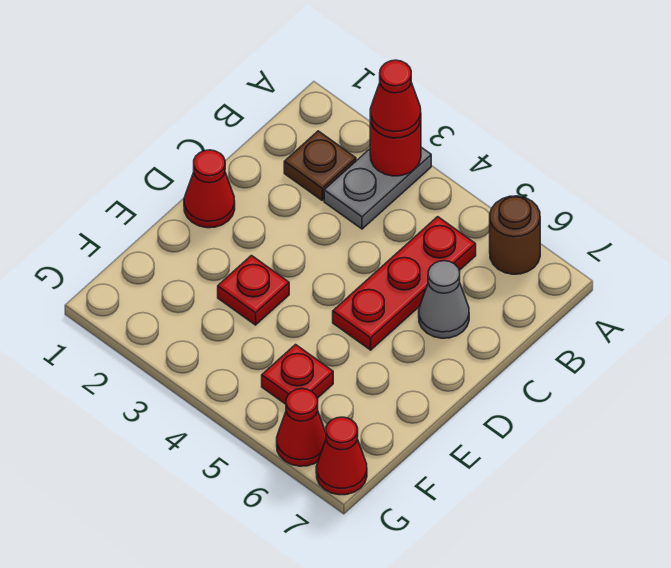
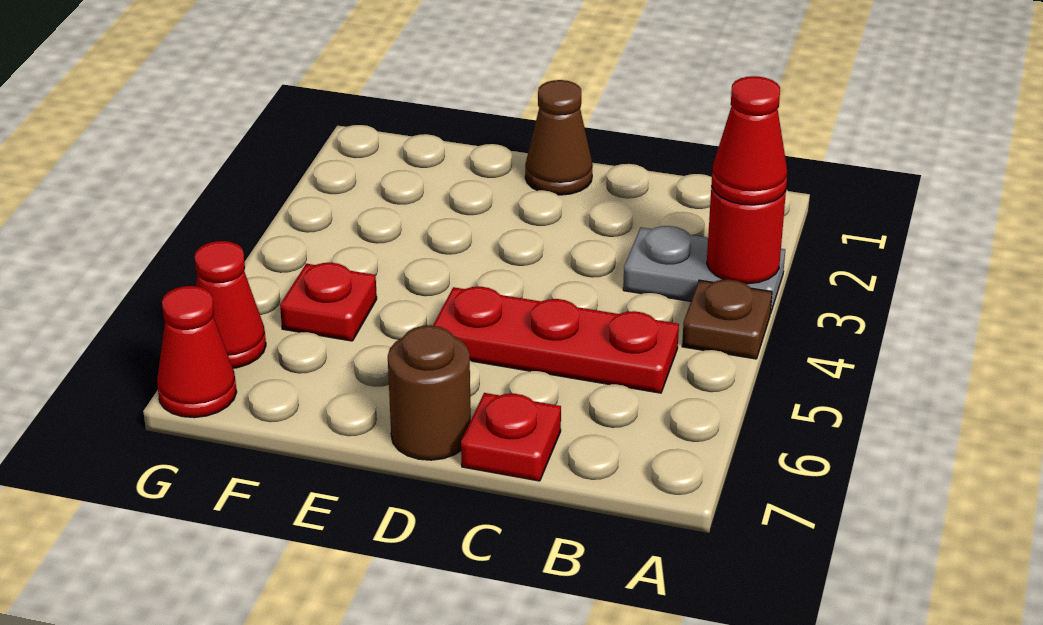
brown 1x1 round brick [490,196,540,274] -> brown 1x1 round brick moved to [388,325,471,460]
brown 1x1 plate [284,131,356,200] -> brown 1x1 plate moved to [682,279,772,359]
grey 1x1 cone [419,261,469,338] -> none
red 1x1 cone [184,150,235,228] -> brown 1x1 cone [525,80,593,195]
red 1x1 plate [218,256,289,325] -> red 1x1 plate moved to [461,393,561,481]

